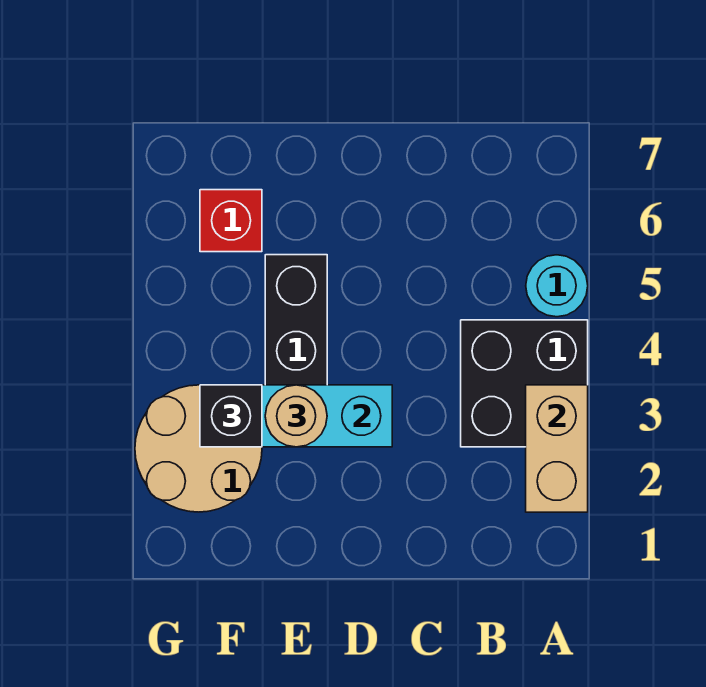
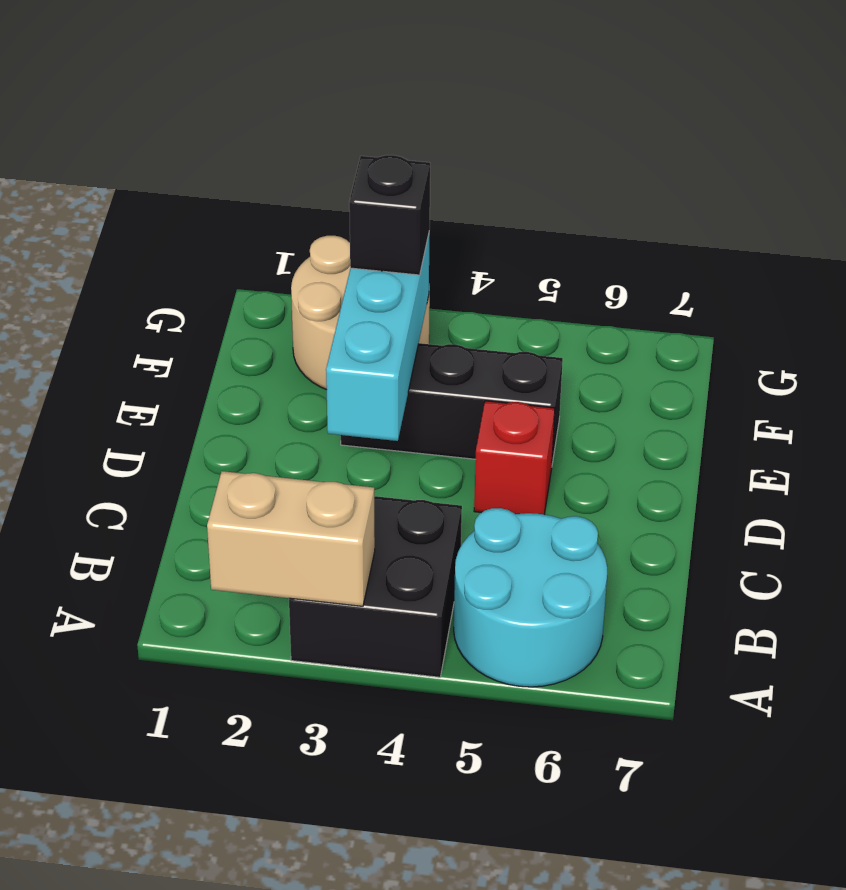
cyan 1x1 round brick [526,255,588,317] -> cyan 2x2 round brick [454,508,607,687]
tan 1x1 round brick [265,385,327,447] -> none
red 1x1 brick [200,190,262,252] -> red 1x1 brick moved to [474,401,555,515]

